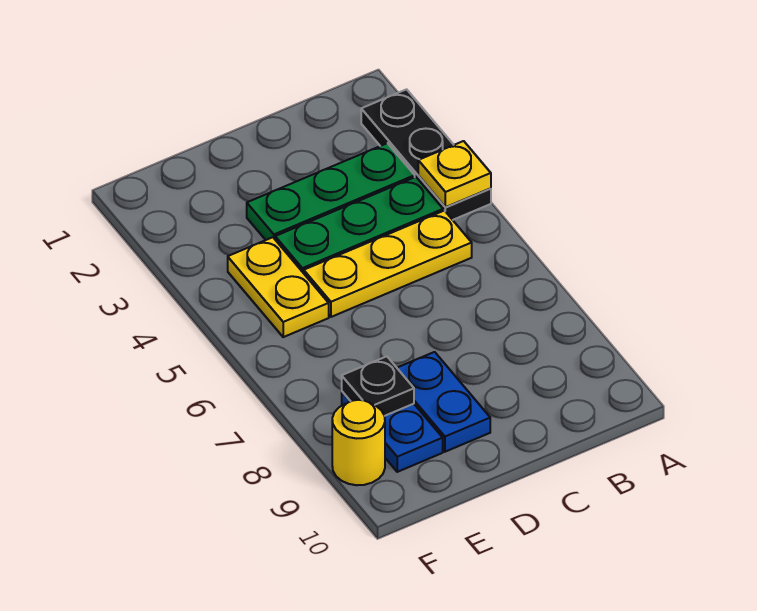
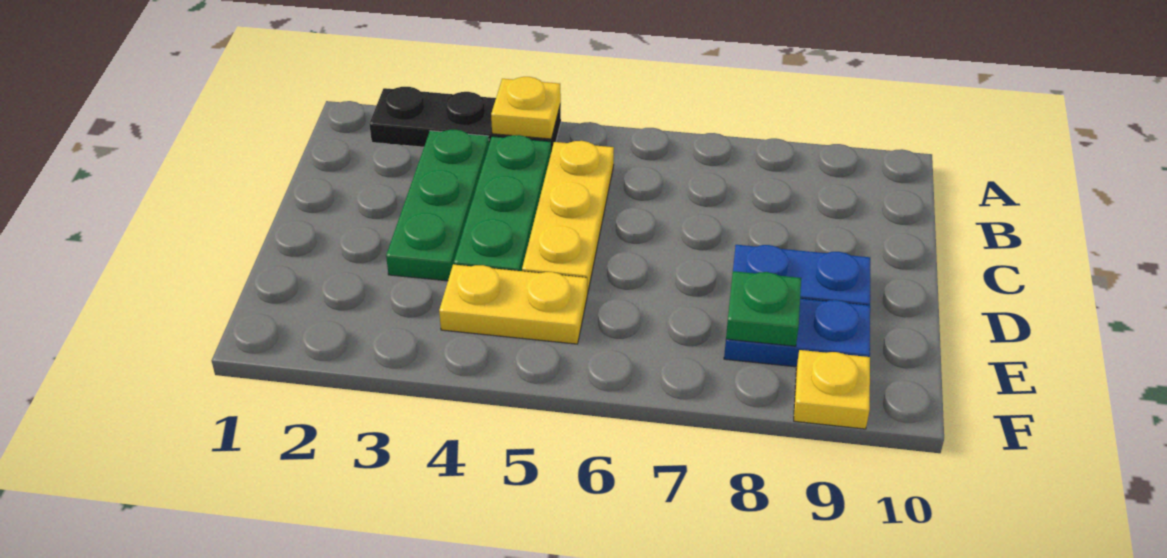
black 1x1 plate [342,356,414,416] -> green 1x1 plate [726,271,801,346]
yellow 1x1 round brick [332,400,385,485] -> yellow 1x1 plate [794,350,870,429]

